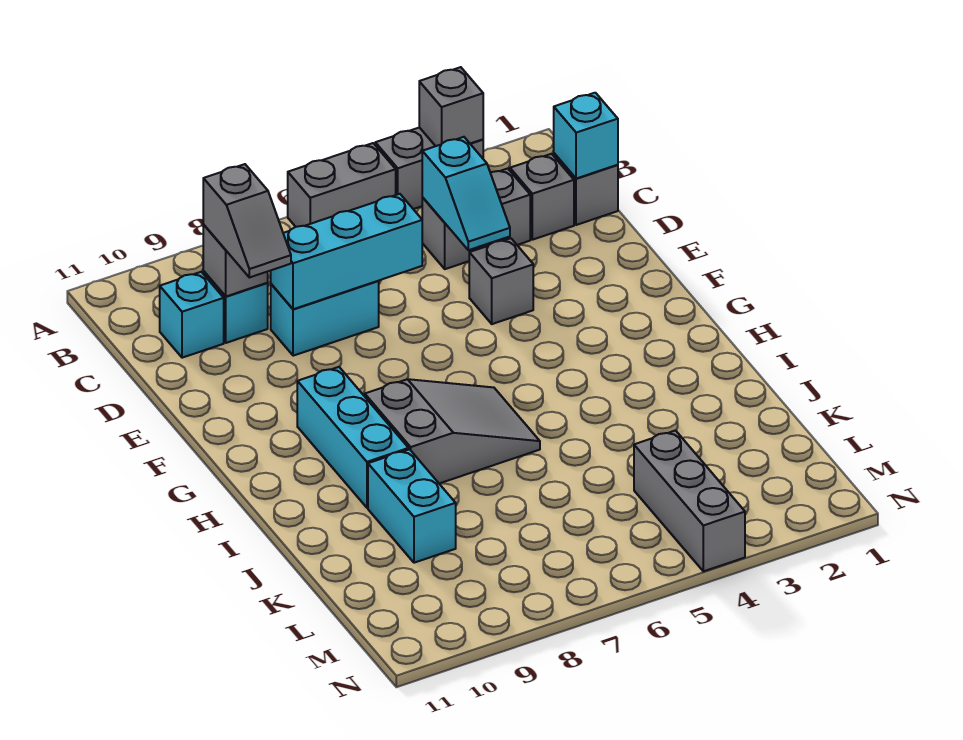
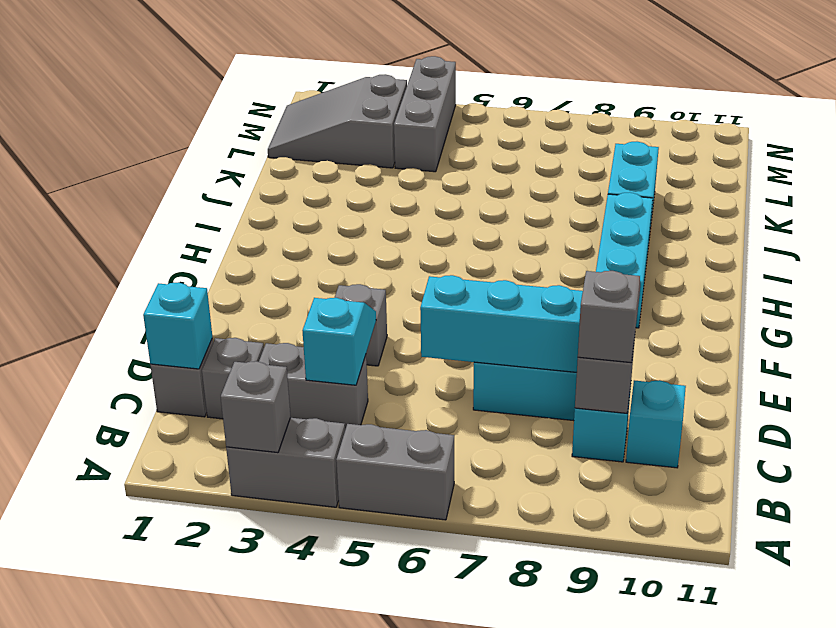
grey 2x3 slope [365,379,540,483] -> grey 2x3 slope moved to [268,74,407,168]

